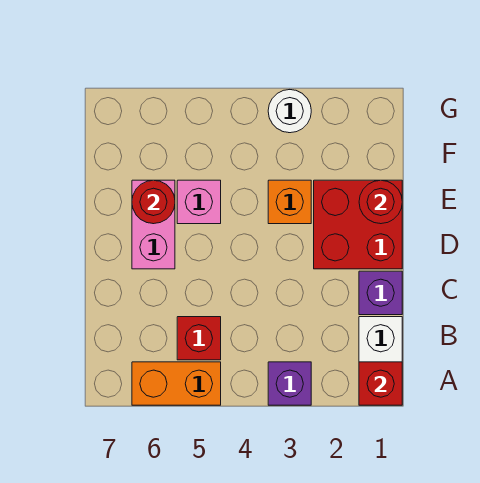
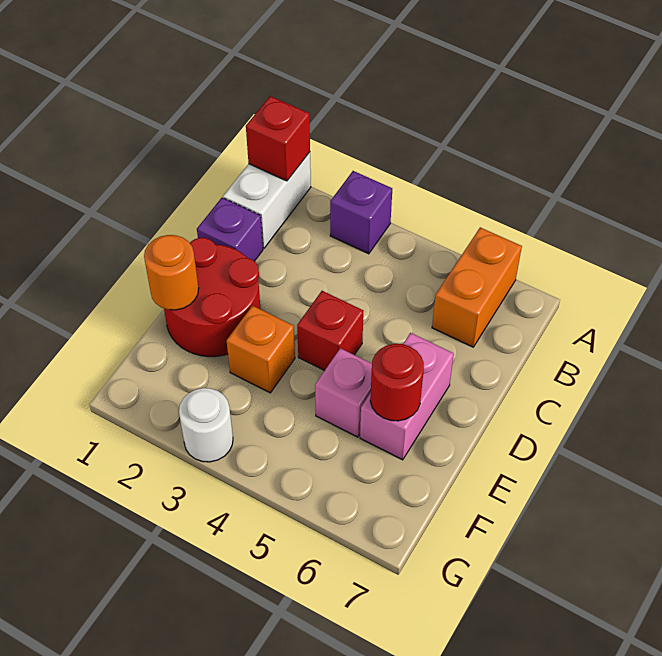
orange 1x2 brick [132,362,221,405] -> orange 1x2 brick turned to [432,227,522,347]
red 1x1 brick [177,317,221,360] -> red 1x1 brick moved to [297,291,363,371]
red 2x2 brick [314,180,402,269] -> red 2x2 round brick [164,238,260,357]
red 1x1 round brick [359,180,402,224] -> orange 1x1 round brick [144,235,199,310]

